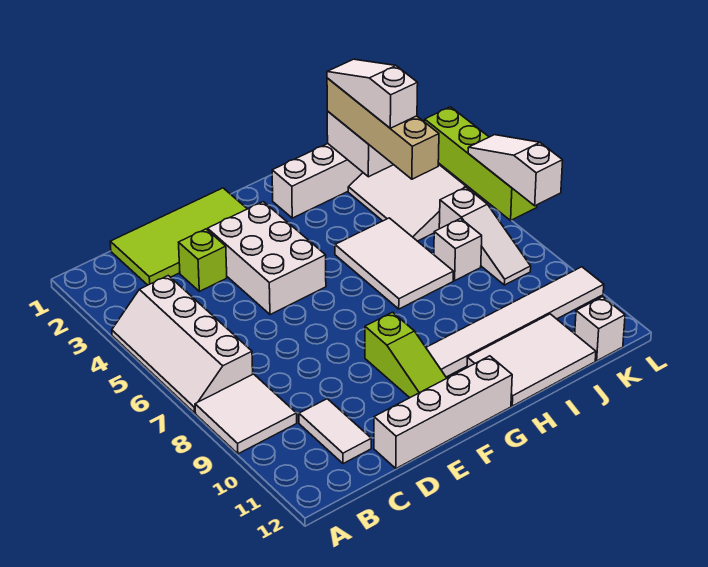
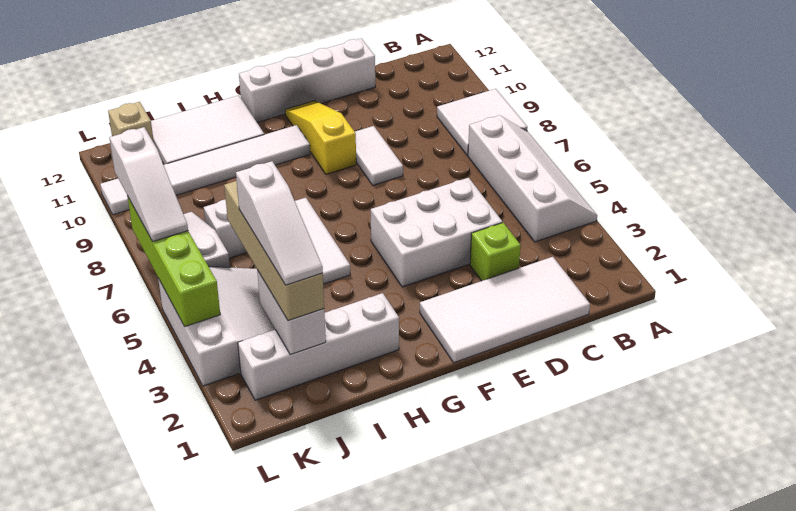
lime 2x4 tile [110,188,247,285] -> white 2x4 tile [420,257,590,362]
white 1x2 tile [299,399,371,464] -> white 1x2 tile moved to [355,126,403,185]
white 2x3 brick [208,202,326,315] -> white 2x3 brick turned to [371,178,503,287]
lime 1x3 slope [365,312,447,398] -> yellow 1x3 slope [285,101,356,174]
white 1x1 brick [575,297,625,361] -> tan 1x1 brick [108,102,154,143]

